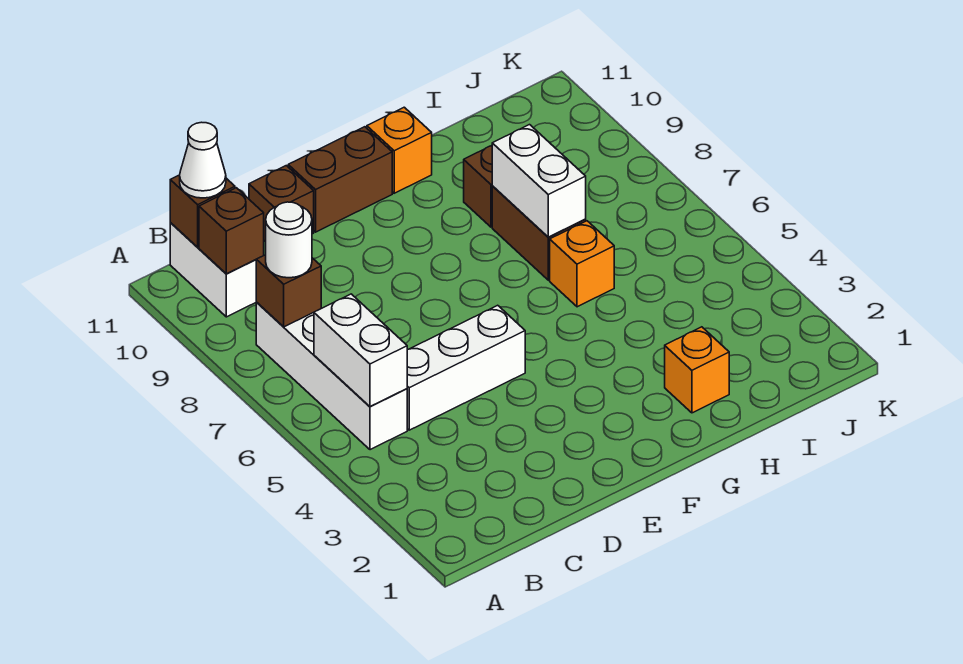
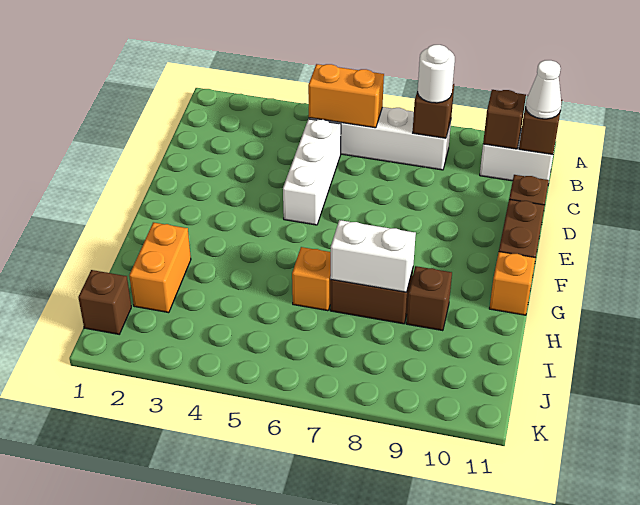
white 1x2 brick [314,294,407,406] -> orange 1x2 brick [308,64,384,128]
orange 1x1 brick [665,327,729,413] -> orange 1x2 brick [129,222,191,313]
none -> brown 1x1 brick [78,270,131,334]

